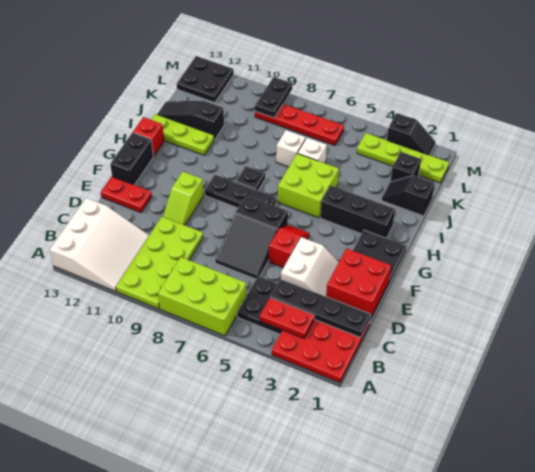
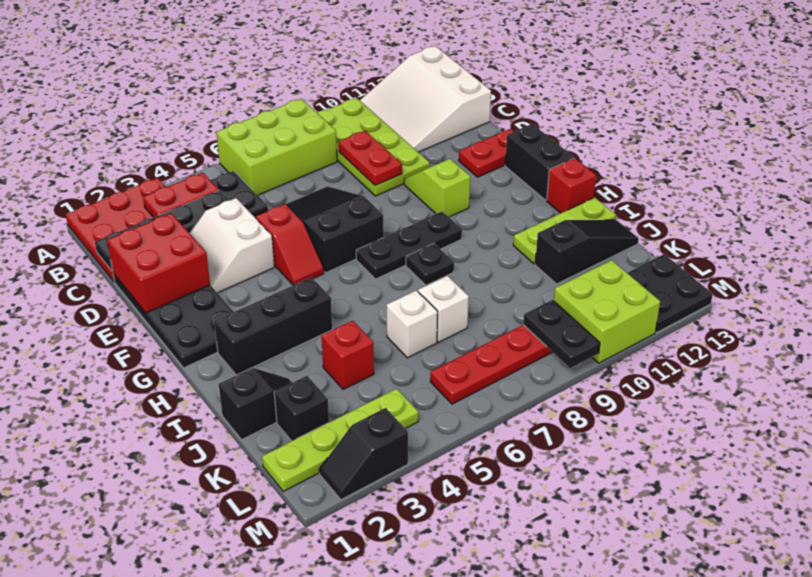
none -> red 1x2 plate [339,131,402,186]
lime 2x2 brick [278,153,339,218] -> lime 2x2 brick moved to [554,260,660,363]
none -> red 1x1 brick [322,321,374,389]

